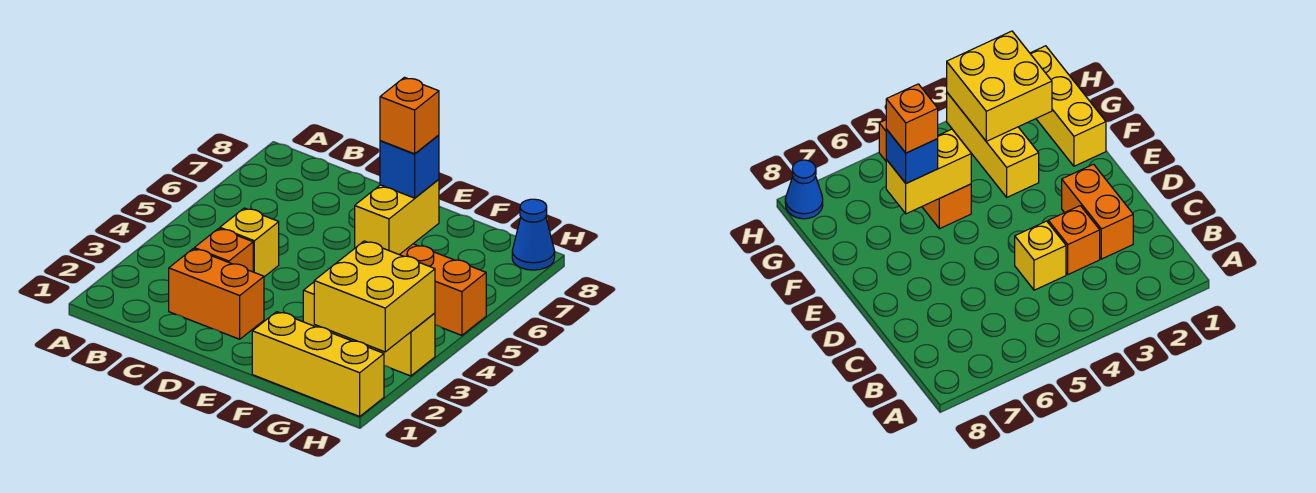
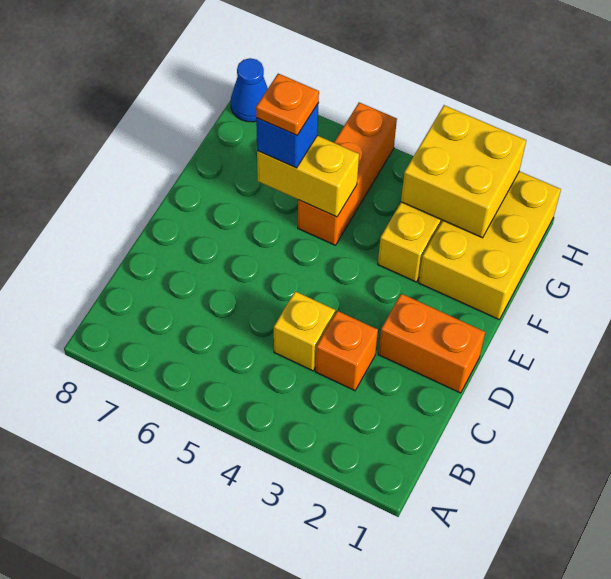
orange 1x2 brick [169,249,264,339] -> orange 1x2 brick turned to [378,294,485,393]
yellow 1x3 brick [252,312,384,416] -> yellow 2x3 brick [419,171,561,319]
orange 1x1 brick [380,77,439,154] -> orange 1x1 plate [256,74,319,135]

